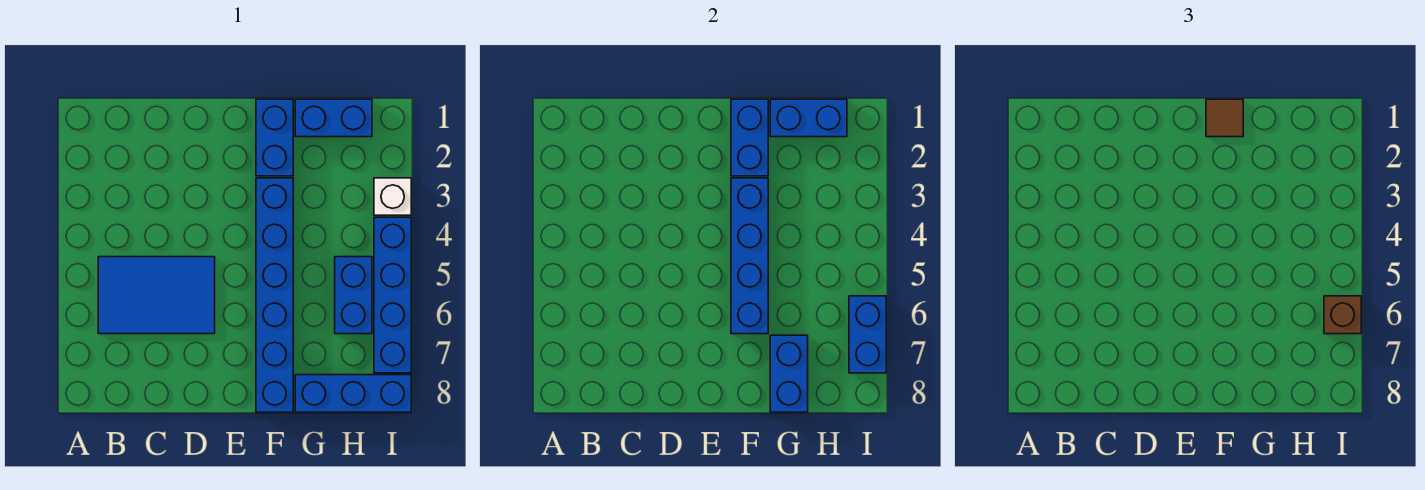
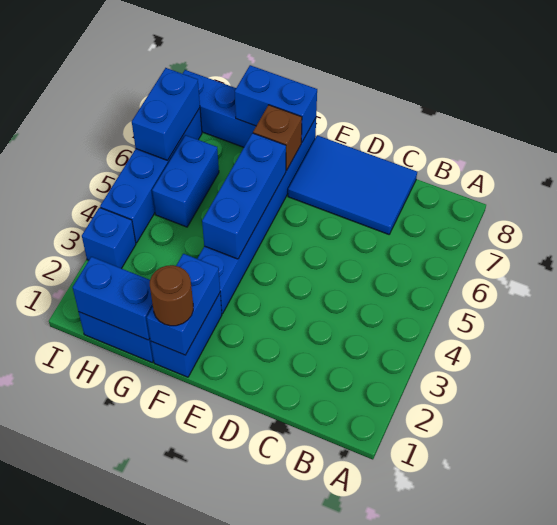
blue 2x3 tile [98,257,215,334] -> blue 2x3 tile moved to [288,135,417,234]
brown 1x1 tile [1206,99,1243,137] -> brown 1x1 round brick [150,265,193,326]
blue 1x4 brick [731,178,768,334] -> blue 1x3 brick [202,133,286,259]
blue 1x2 brick [770,335,808,412] -> blue 1x2 brick turned to [235,65,317,142]
white 1x1 brick [374,178,411,215] -> blue 1x1 brick [82,207,136,268]
brown 1x1 brick [1324,296,1361,334] -> brown 1x1 brick moved to [253,105,302,170]

